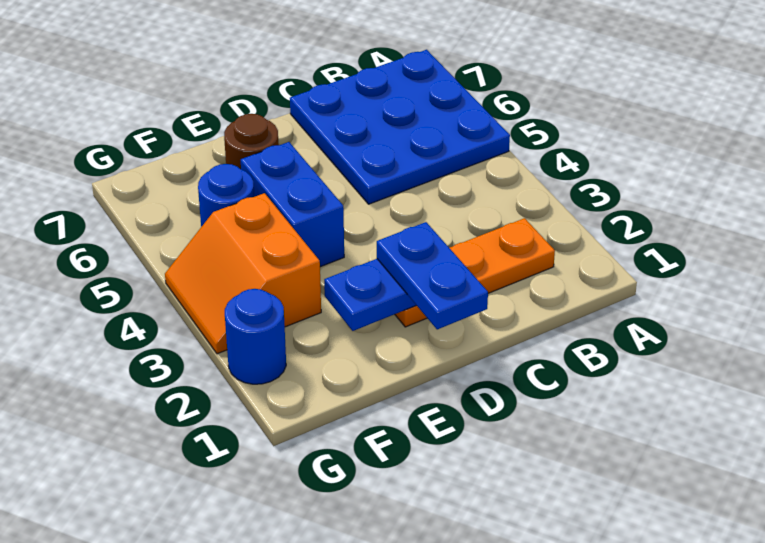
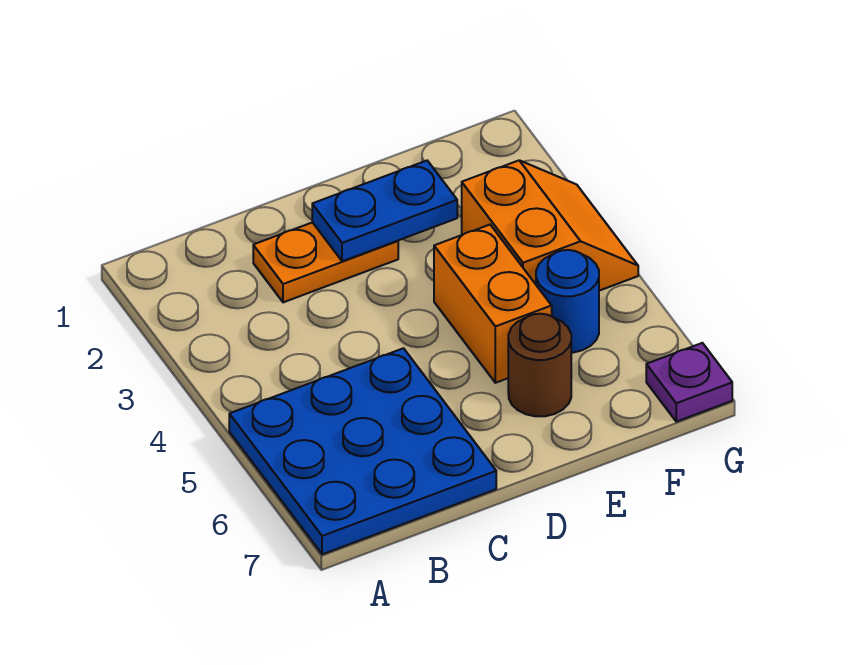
orange 1x3 plate [395,218,555,327] -> orange 1x2 plate [253,222,398,302]
blue 1x2 plate [377,222,488,329] -> none
blue 1x2 brick [241,142,344,267] -> orange 1x2 brick [434,225,552,383]
blue 1x1 round brick [225,289,286,384] -> none
none -> purple 1x1 plate [646,343,732,422]

